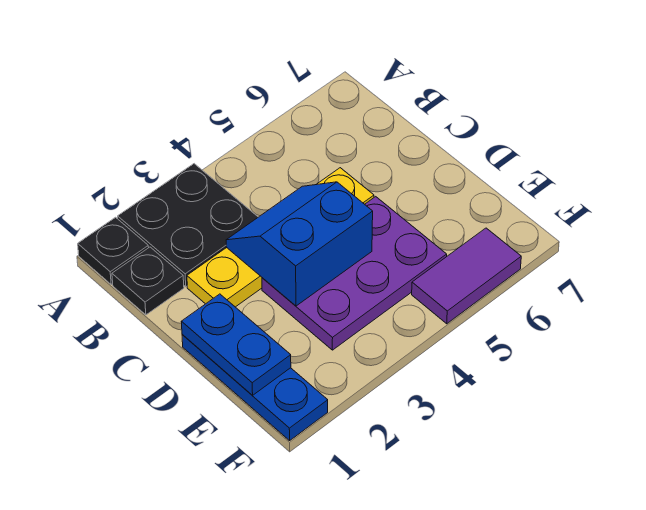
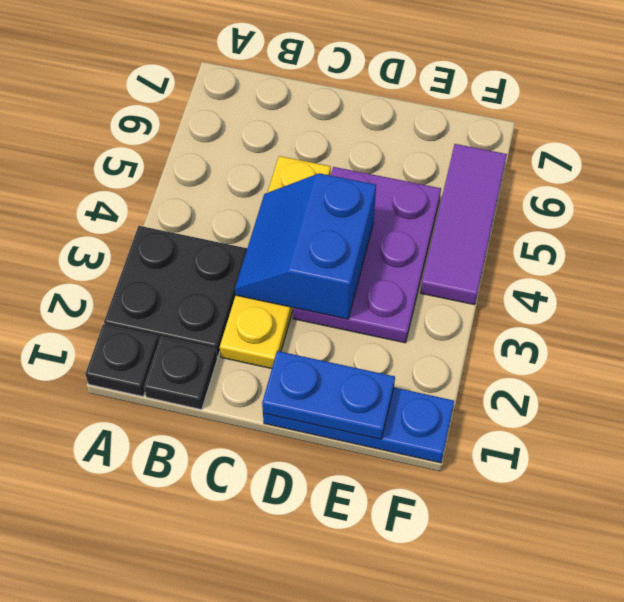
purple 1x2 tile [412,228,521,324] -> purple 1x3 tile [420,144,507,305]

